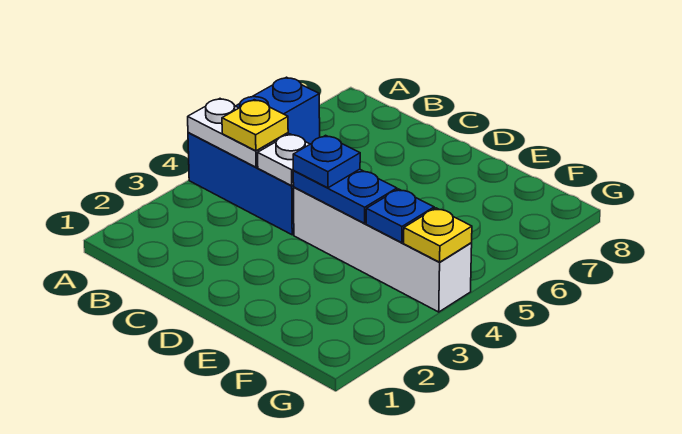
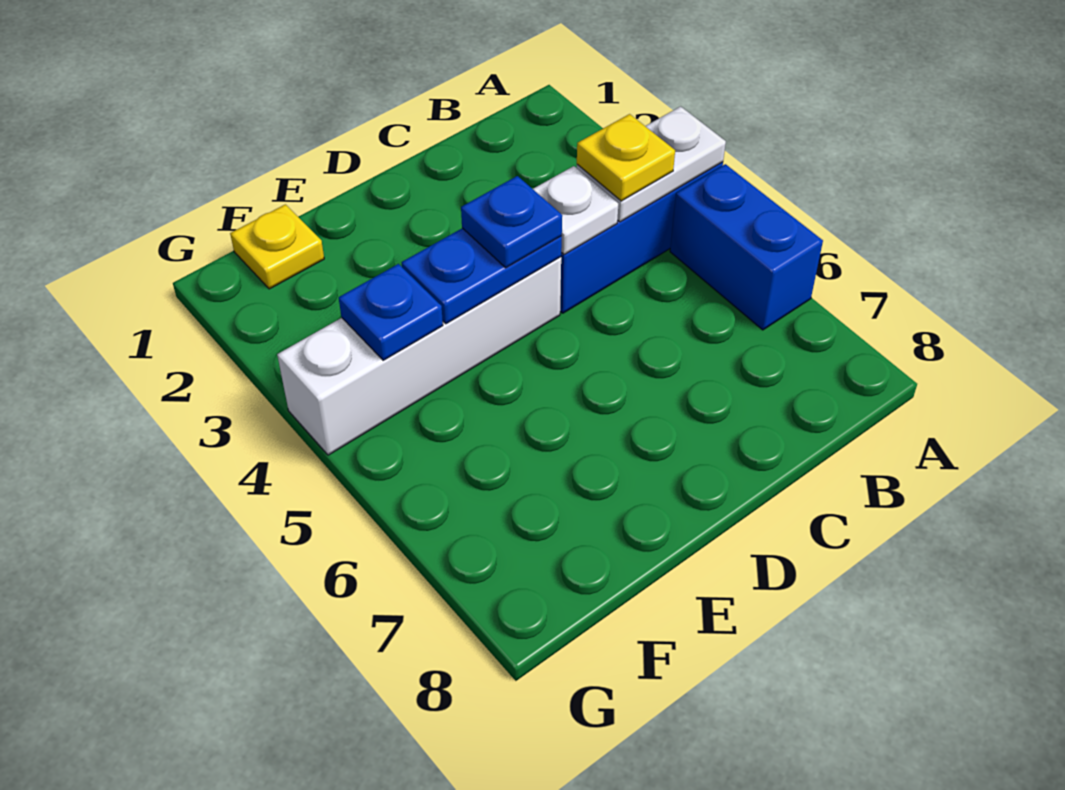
yellow 1x1 plate [404,208,472,262] -> yellow 1x1 plate moved to [230,204,324,289]

